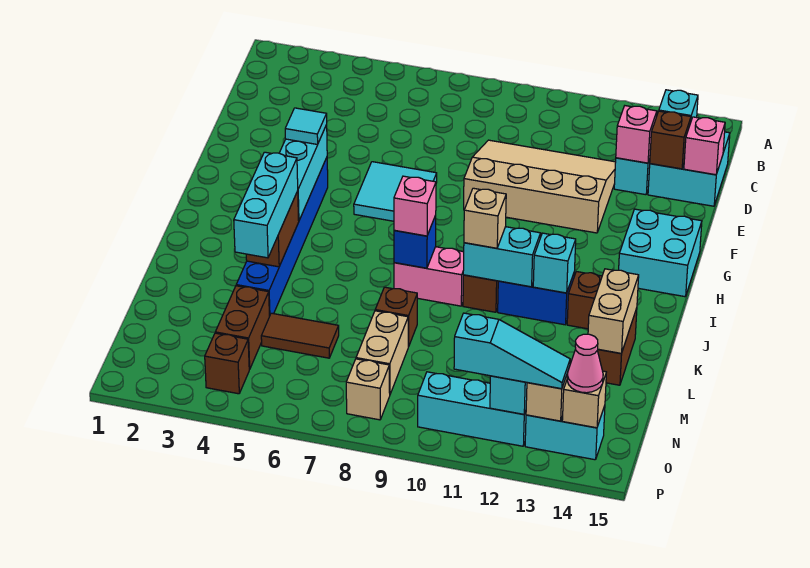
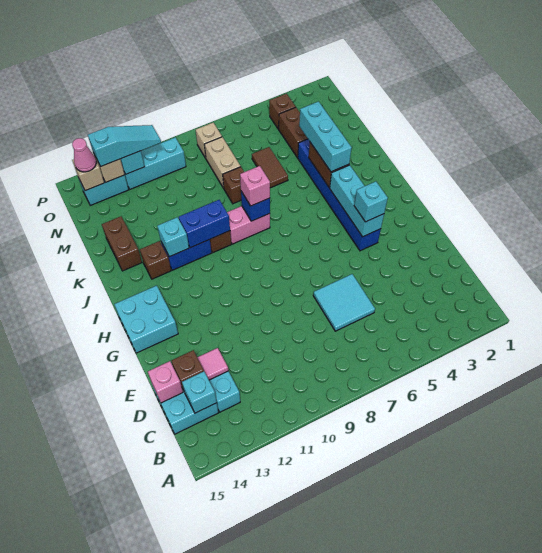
tan 3x4 slope [464,140,616,233] -> none
pink 1x1 brick [616,106,657,163] -> pink 1x1 tile [197,348,228,380]
cyan 2x2 tile [354,162,437,221] -> cyan 2x2 tile moved to [313,274,375,331]
cyan 1x1 tile [285,108,327,144] -> cyan 1x1 brick [354,181,388,222]
cyan 1x2 brick [463,227,541,287] -> blue 1x2 brick [179,200,230,248]
tan 1x1 brick [464,188,506,248] -> none
tan 1x2 brick [588,269,639,354] -> none
brown 1x2 tile [261,313,339,358] -> brown 1x2 tile turned to [252,147,288,188]
cyan 1x3 slope [454,313,570,389] -> cyan 1x3 slope turned to [88,125,161,167]

